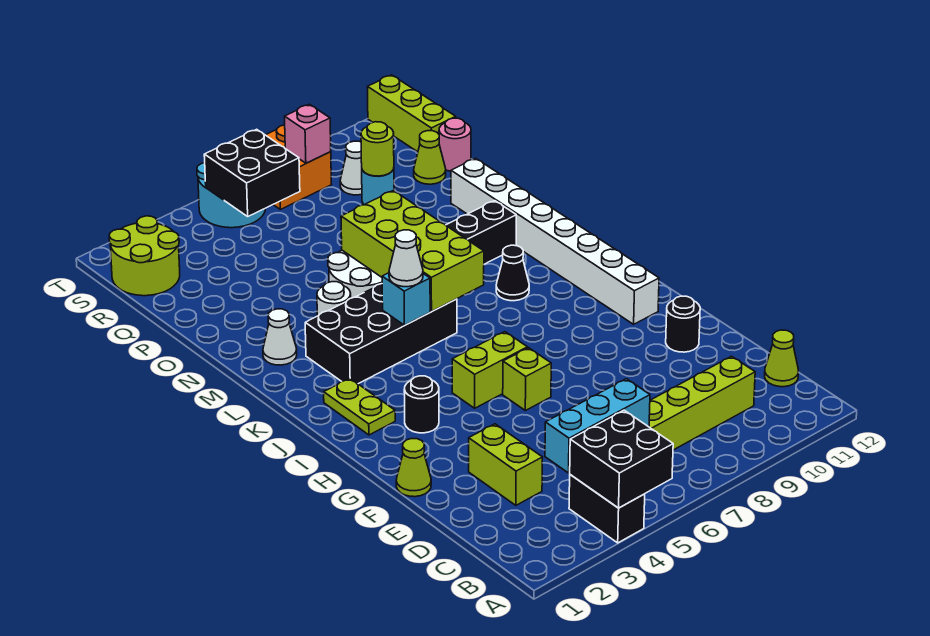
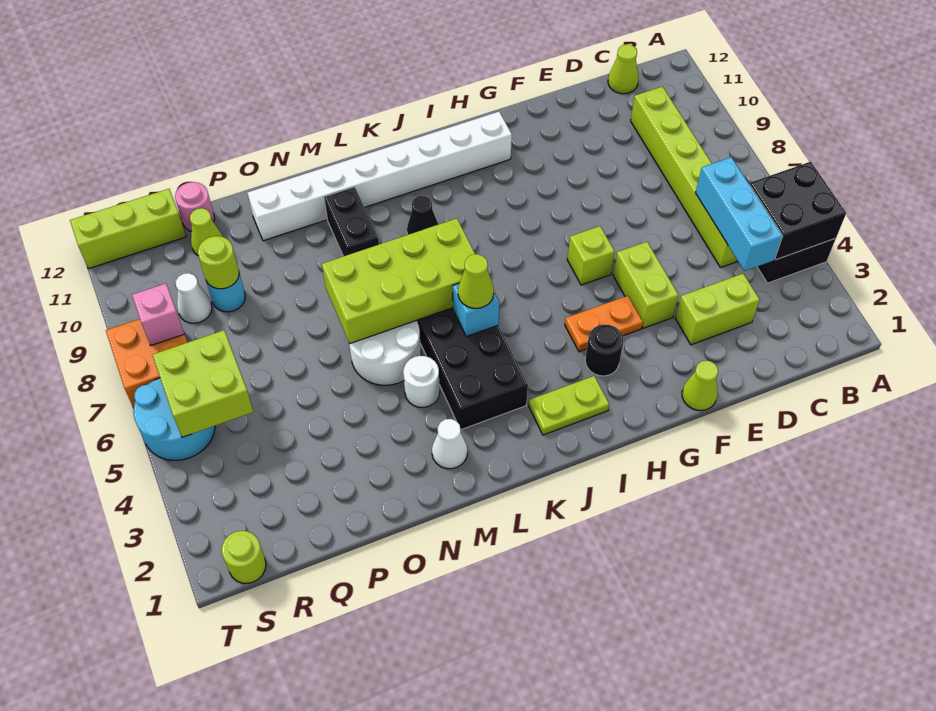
black 1x1 round brick [666,296,700,352] -> none
none -> orange 1x2 plate [565,296,643,352]
lime 1x2 brick [452,332,527,408] -> lime 1x2 brick moved to [613,242,679,328]
white 1x1 cone [389,230,423,287] -> lime 1x1 cone [458,254,494,308]
lime 2x2 round brick [109,216,180,296] -> lime 1x1 round brick [221,531,266,583]
black 2x2 brick [204,129,300,216] -> lime 2x2 brick [152,330,253,437]

